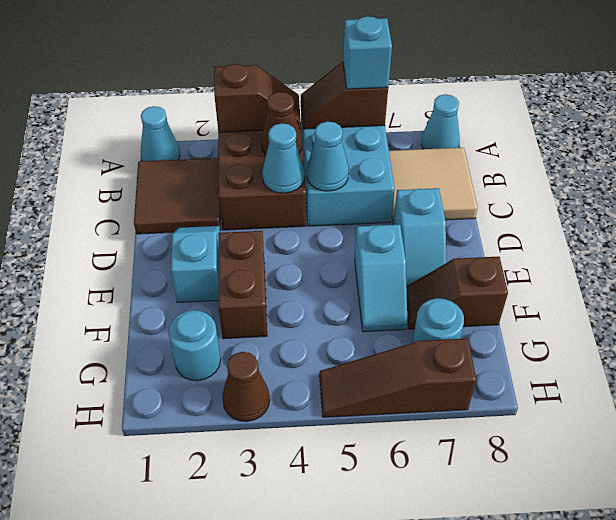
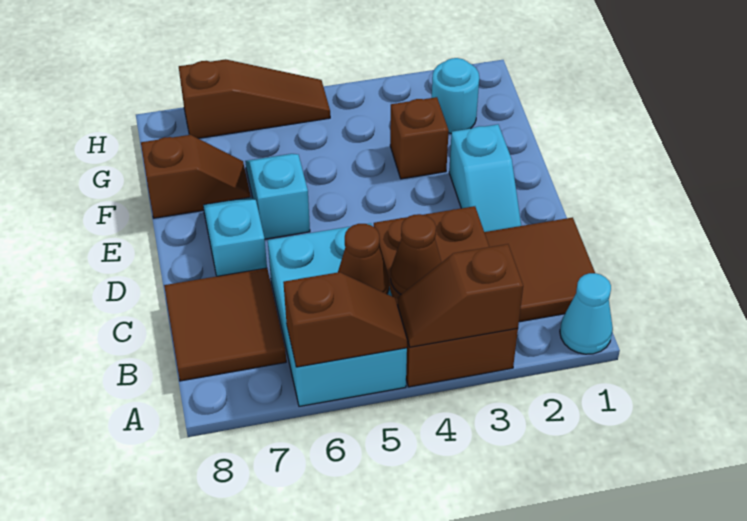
cyan 1x1 brick [343,16,392,89] -> none
cyan 1x1 cone [421,94,460,149] -> none
tan 2x2 tile [389,148,478,221] -> brown 2x2 tile [164,268,286,381]
cyan 1x1 cone [262,123,305,193] -> none
cyan 1x1 cone [307,121,349,191] -> none
brown 1x2 brick [219,231,267,339] -> brown 1x1 brick [390,97,449,179]
cyan 1x1 round brick [412,298,464,343] -> none
brown 1x1 cone [222,352,270,421] -> brown 1x1 cone moved to [338,224,389,294]

